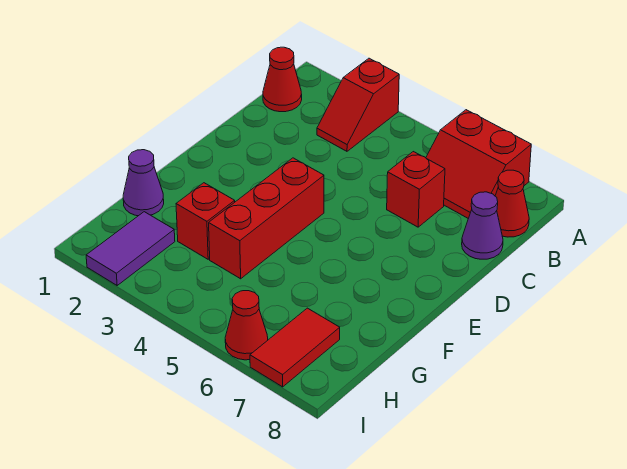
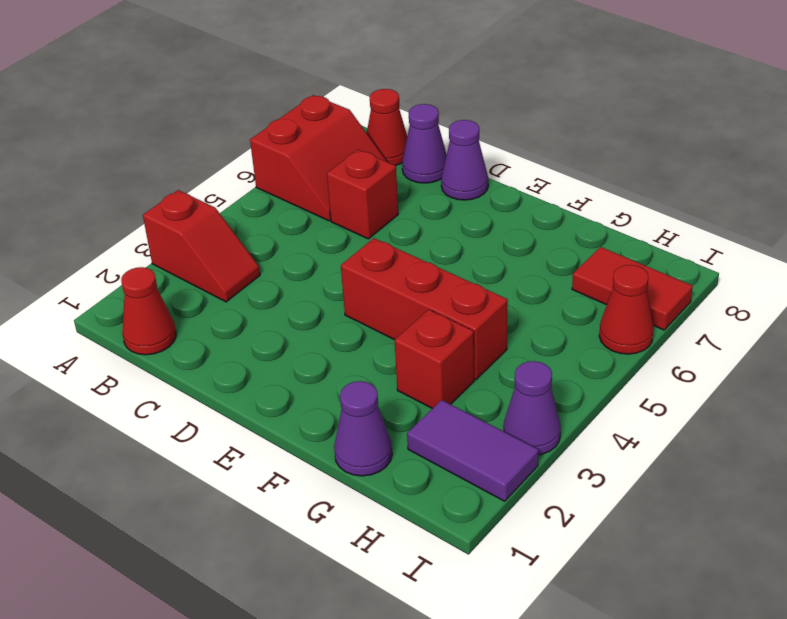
none -> purple 1x1 cone [441,120,488,200]
none -> purple 1x1 cone [503,361,561,455]

